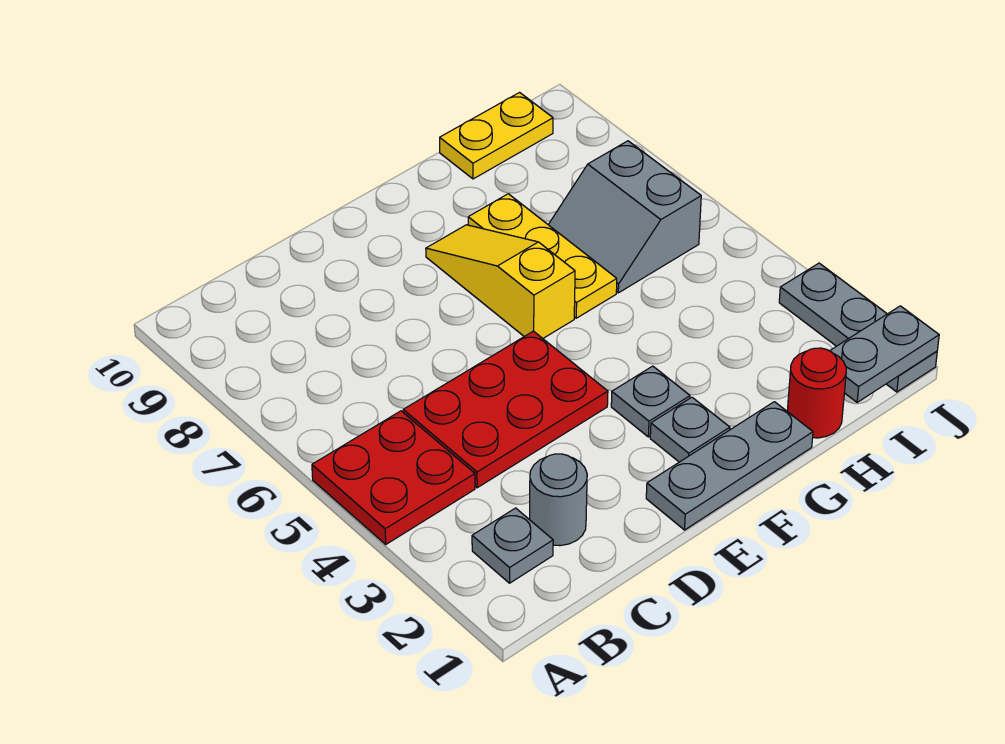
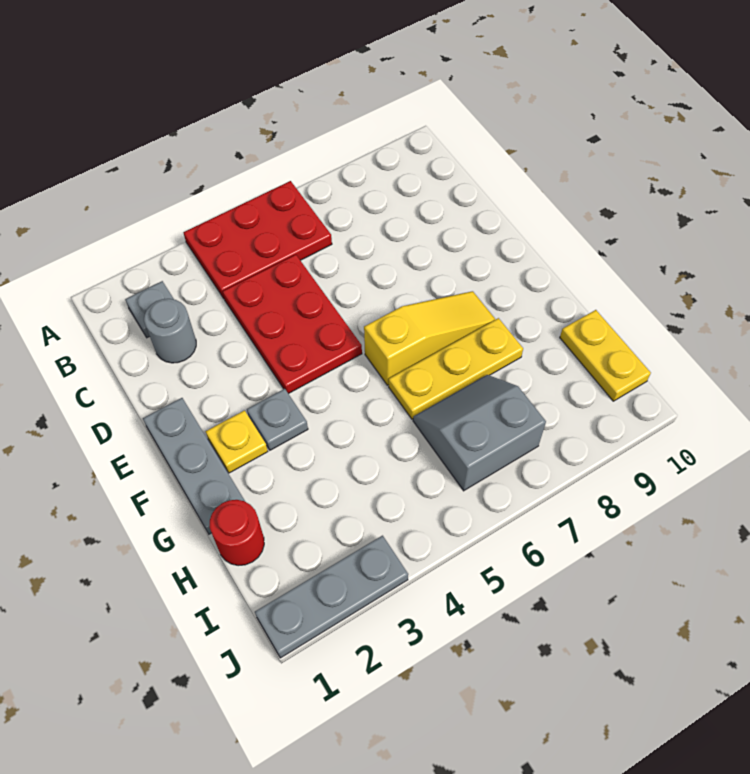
red 2x2 plate [312,411,475,544] -> red 2x3 plate [183,181,332,298]
grey 1x1 plate [650,397,730,462] -> yellow 1x1 plate [206,411,268,473]
grey 1x2 plate [830,306,939,402] -> none

